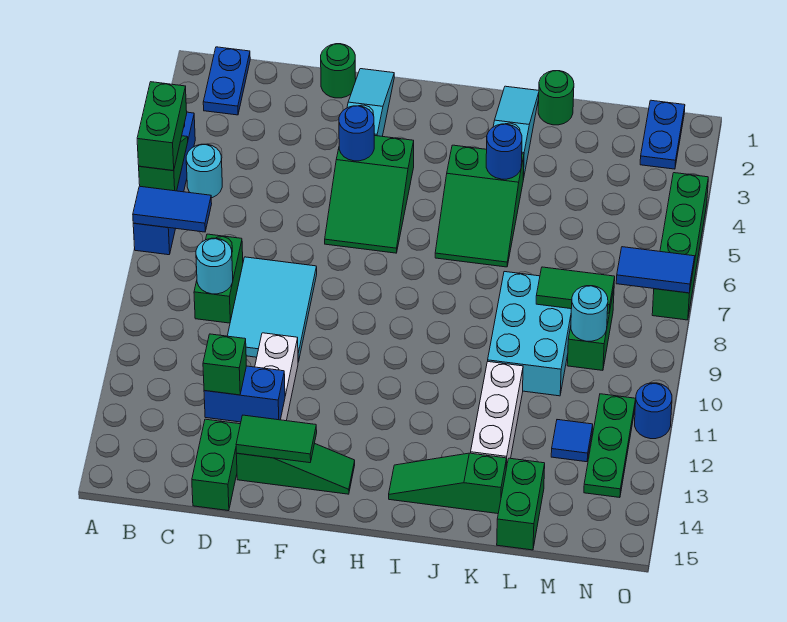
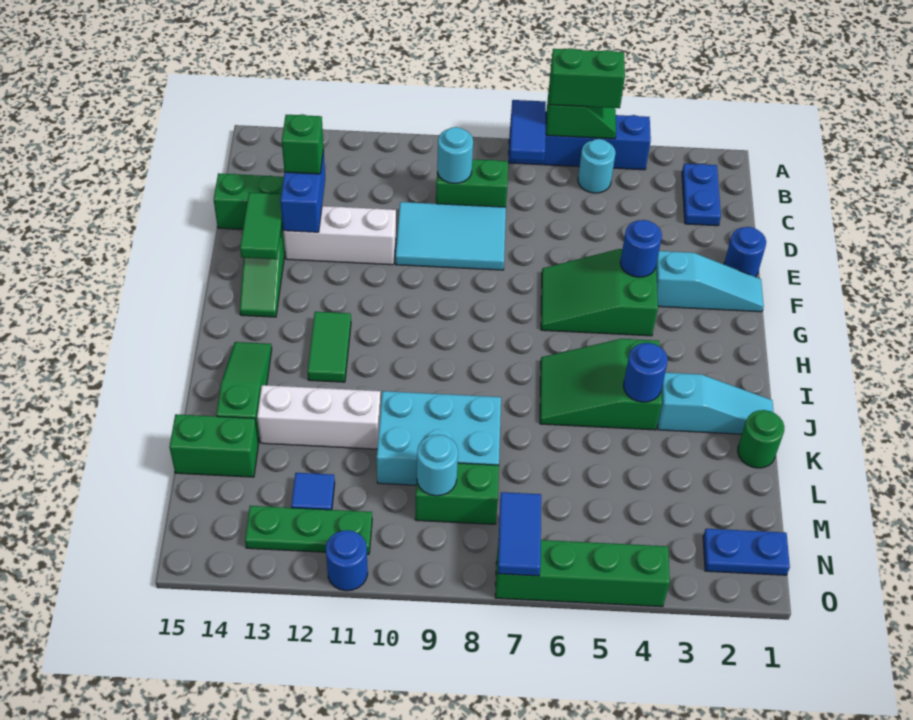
blue 1x2 plate [203,47,250,115] -> blue 1x2 plate turned to [682,164,721,226]
green 1x1 round brick [321,44,356,98] -> blue 1x1 round brick [724,227,766,277]
green 1x2 tile [536,267,615,313] -> green 1x2 tile moved to [308,312,351,382]

